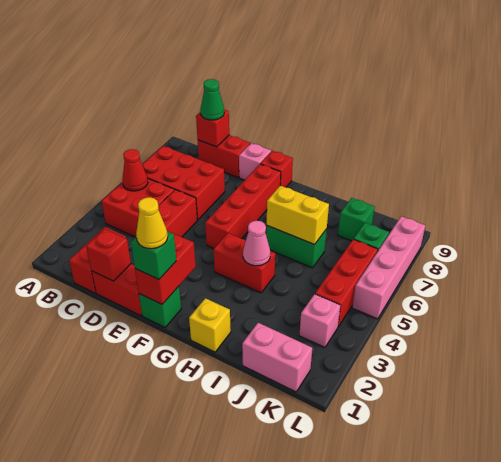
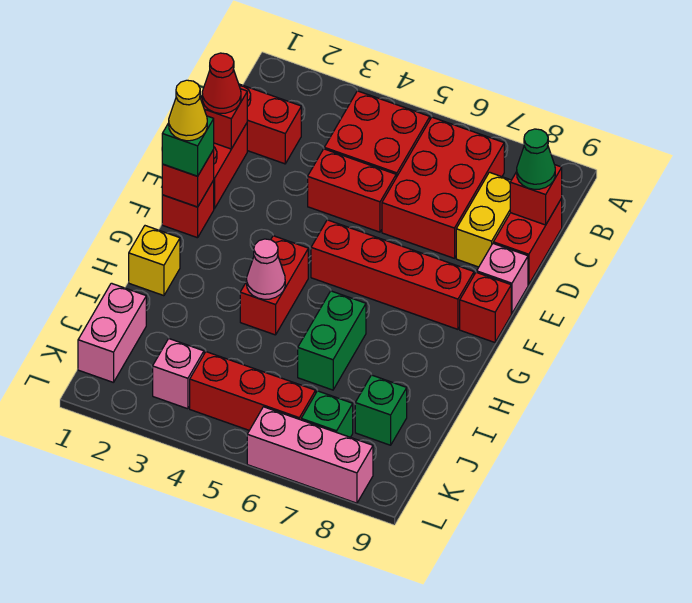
red 1x1 cone [122,149,148,191] -> red 1x1 cone moved to [202,53,241,113]
green 1x1 brick [139,286,181,327] -> red 1x1 brick [162,181,214,238]
red 1x2 brick [135,232,196,304] -> red 1x1 brick [162,150,214,207]
yellow 1x2 brick [267,186,329,245] -> yellow 1x2 brick moved to [456,172,511,267]
pink 1x4 brick [352,216,425,319] -> pink 1x3 brick [247,407,373,503]

